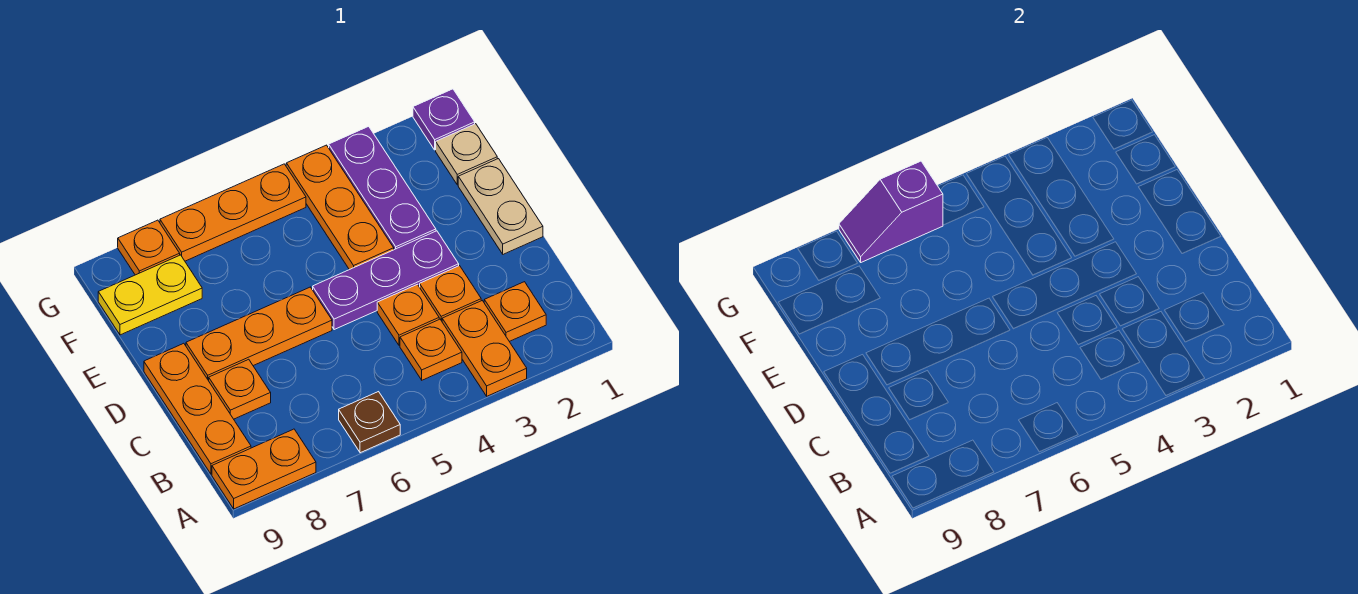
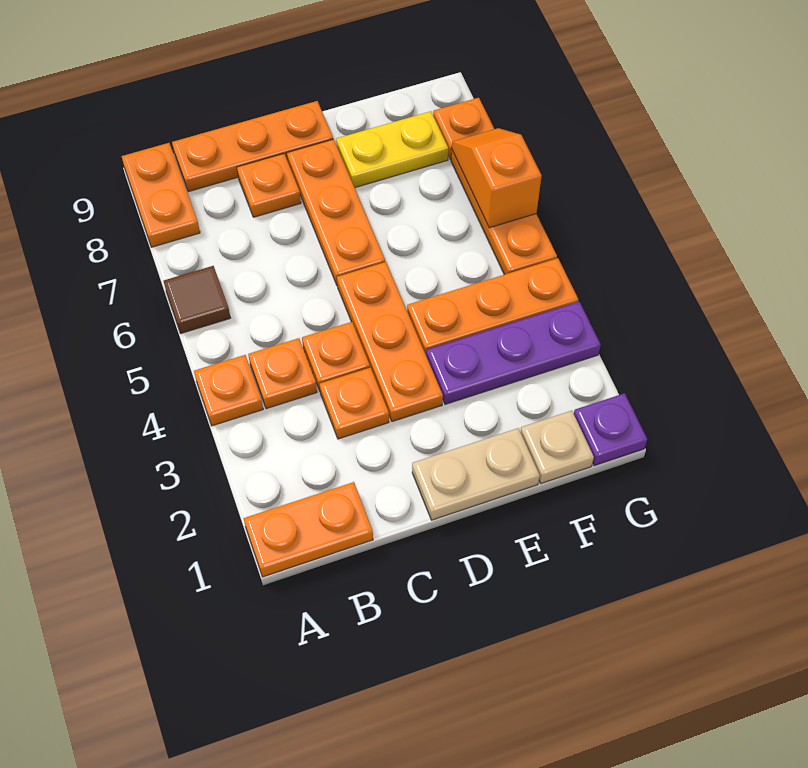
orange 1x2 plate [442,301,527,396] -> orange 1x2 plate moved to [244,482,373,577]
brown 1x1 plate [339,392,400,453] -> brown 1x1 tile [164,266,231,333]
orange 1x1 plate [484,282,546,342] -> orange 1x1 plate moved to [194,355,263,426]
purple 1x3 plate [313,231,459,330] -> orange 1x3 plate [337,262,443,422]
yellow 1x2 plate [98,255,202,335] -> yellow 1x2 plate turned to [336,111,448,188]
purple 1x2 slope [839,161,943,262] -> orange 1x2 slope [452,128,542,228]

